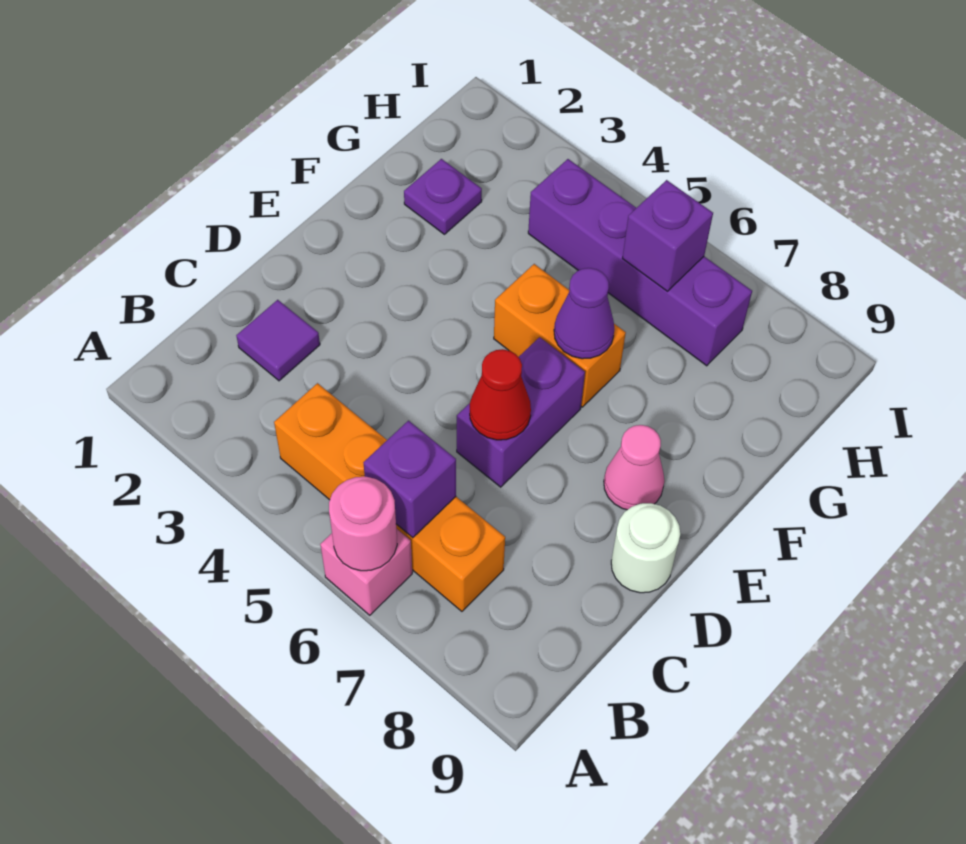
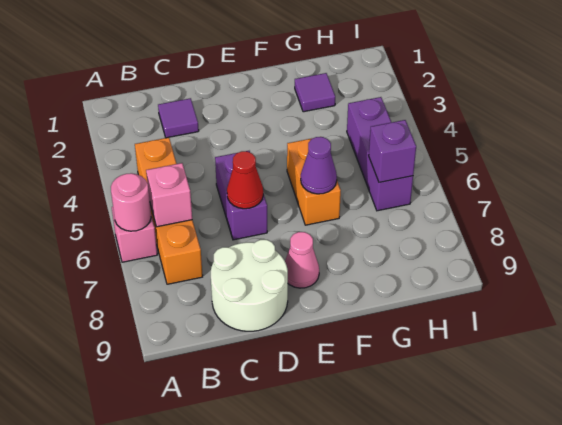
purple 1x1 brick [364,421,456,538] -> pink 1x1 brick [146,163,192,227]
purple 1x2 brick [457,337,585,487] -> purple 1x2 brick turned to [215,151,267,240]
white 1x1 round brick [611,503,680,593] -> white 2x2 round brick [211,240,288,331]
purple 1x1 plate [404,159,482,234] -> purple 1x1 tile [295,73,335,112]
purple 1x4 brick [528,159,752,366] -> purple 1x3 brick [347,97,413,211]

